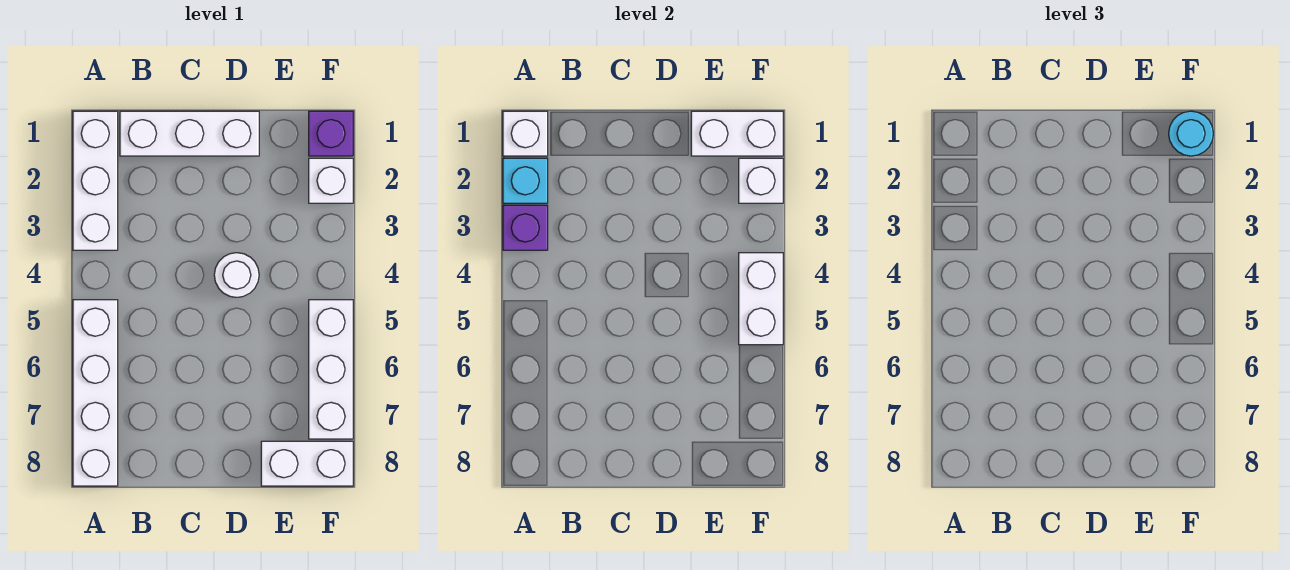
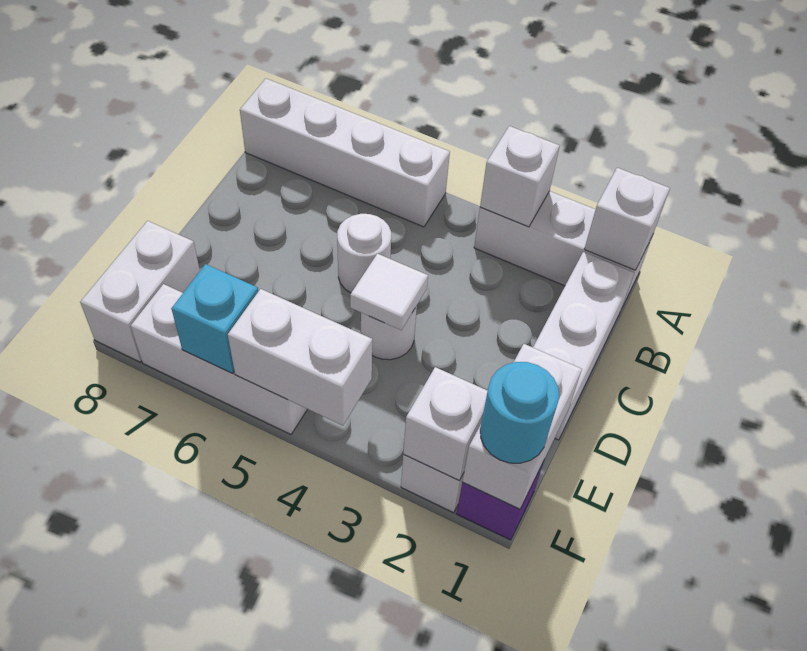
cyan 1x1 brick [503,158,548,203] -> cyan 1x1 brick moved to [171,264,258,373]
purple 1x1 brick [503,205,548,250] -> white 1x1 brick [480,126,560,227]
none -> white 1x1 round brick [337,214,391,293]
none -> white 1x1 tile [350,254,428,330]

